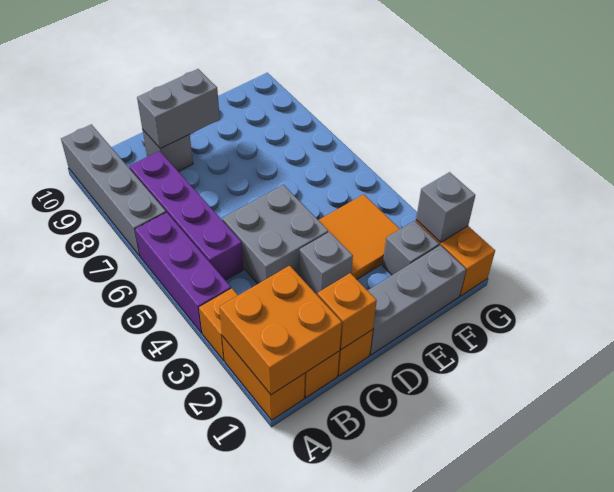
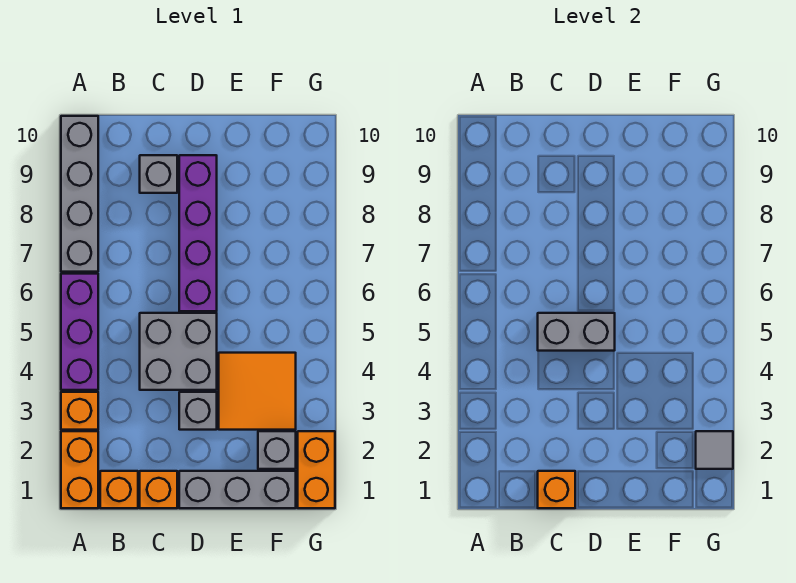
orange 2x2 brick [219,266,342,395] -> none
purple 1x4 brick [129,151,243,280] -> purple 1x4 brick moved to [179,155,217,311]
grey 1x2 brick [137,69,220,149] -> grey 1x2 brick moved to [538,313,615,351]
grey 1x1 brick [416,172,475,242] -> grey 1x1 tile [696,431,733,469]

